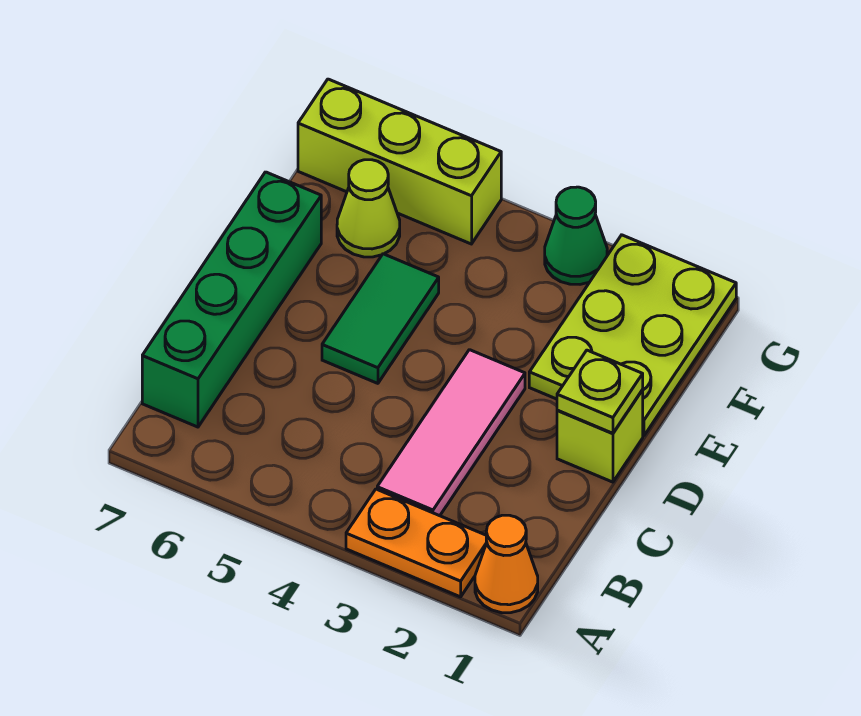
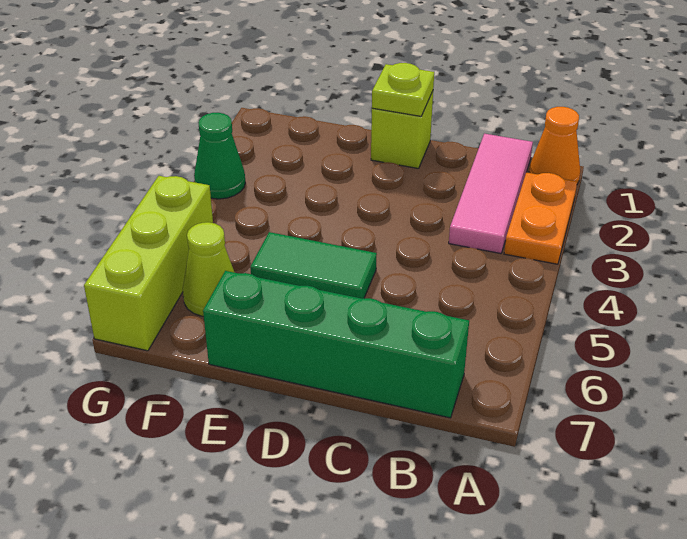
pink 1x3 tile [377,350,525,516] -> pink 1x3 tile turned to [449,134,533,253]
lime 2x3 plate [529,235,736,436] -> none

